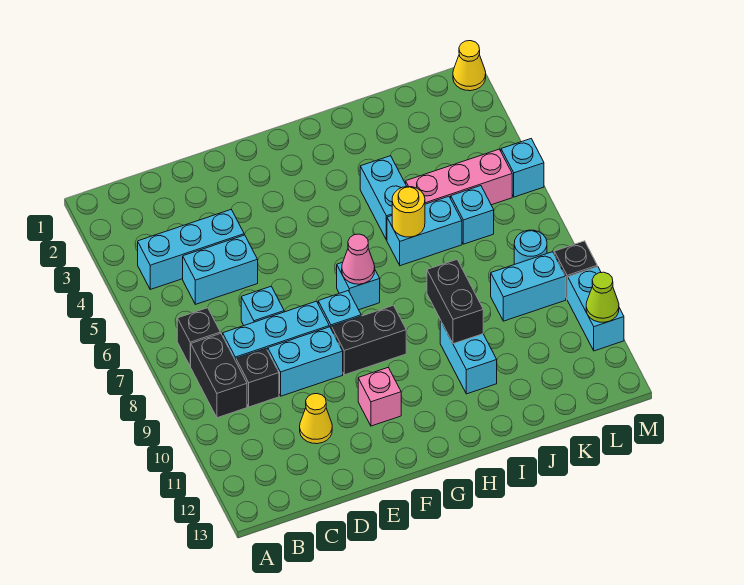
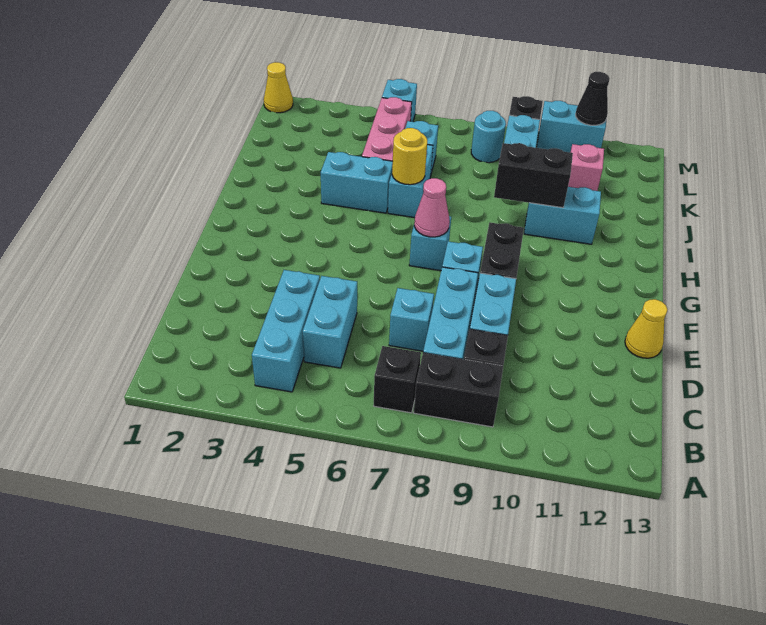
yellow 1x1 cone [300,394,332,444] -> yellow 1x1 cone moved to [625,299,668,358]
pink 1x1 brick [358,368,401,426] -> pink 1x1 brick moved to [568,144,604,191]
lime 1x1 cone [586,272,619,322] -> black 1x1 cone [576,72,610,125]

